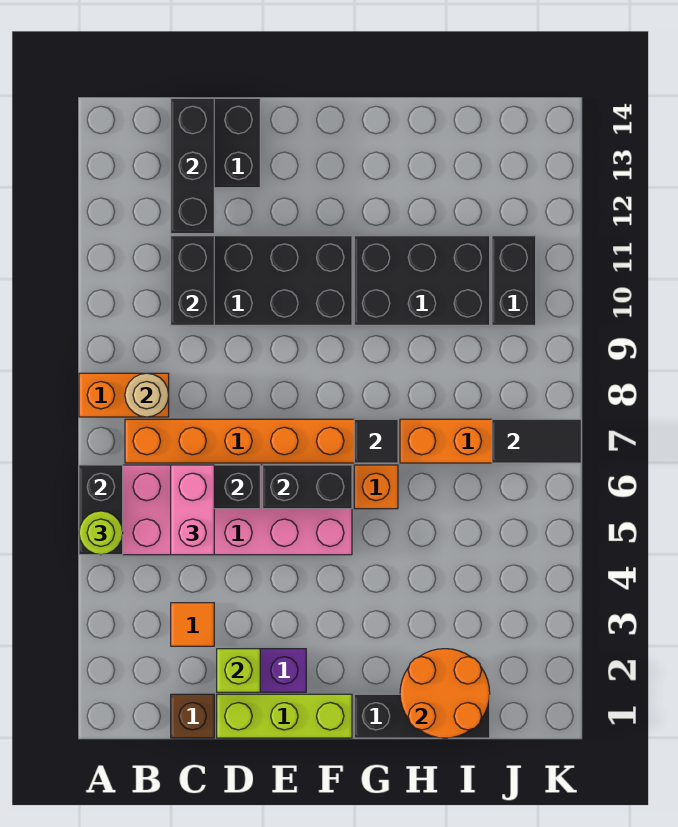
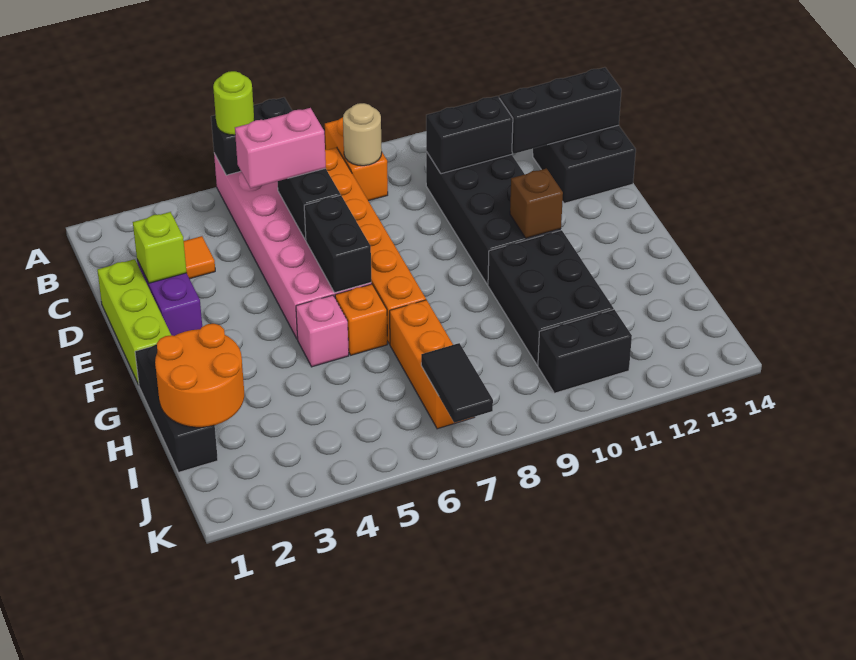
brown 1x1 brick [171,694,214,738] -> brown 1x1 brick moved to [510,169,563,238]
none -> pink 1x1 brick [296,295,349,367]
black 1x1 tile [354,419,398,463] -> none

